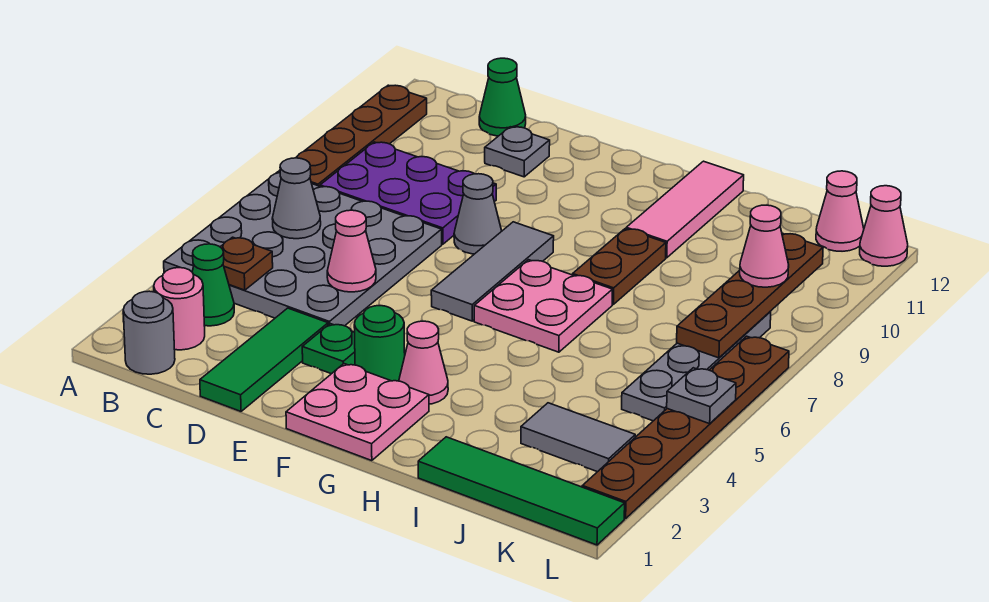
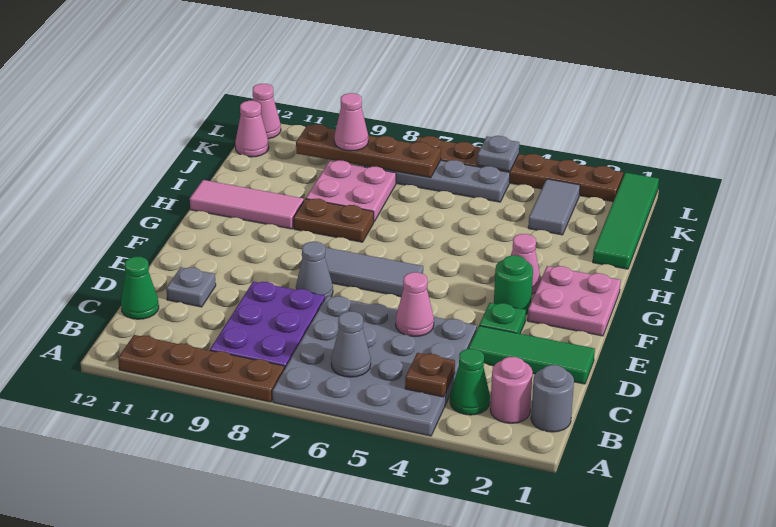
pink 2x2 plate [474,260,613,352] -> pink 2x2 plate moved to [306,160,396,221]

